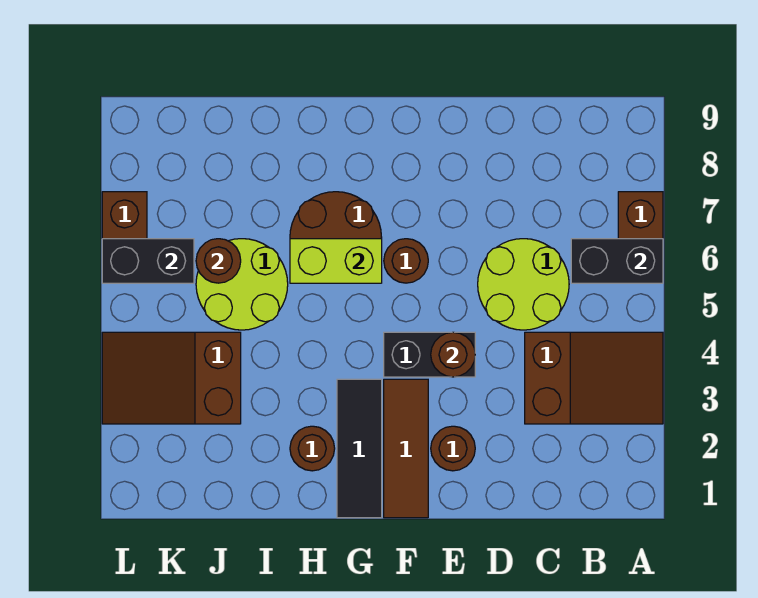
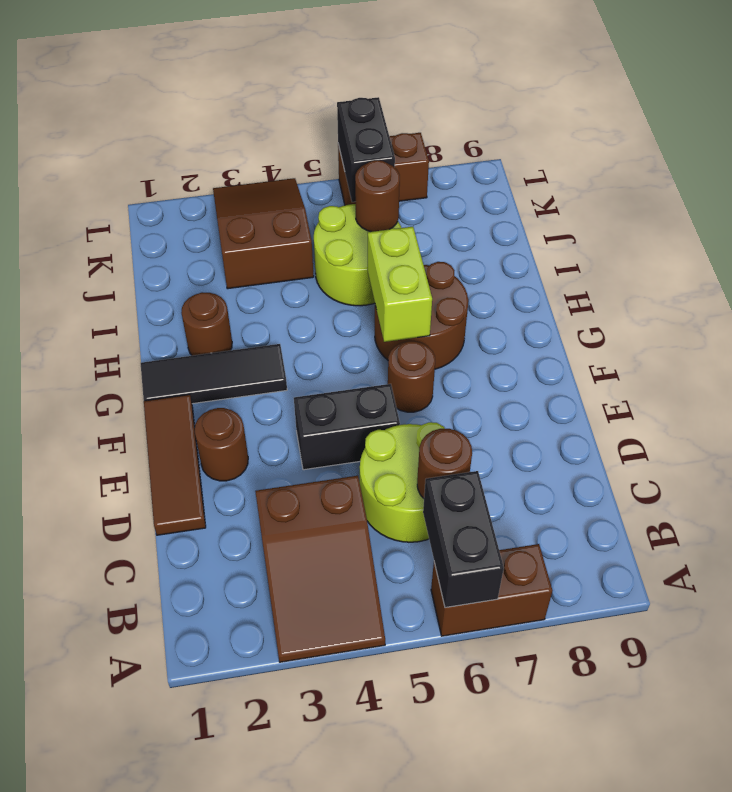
black 1x2 brick [384,332,475,377] -> black 1x2 brick turned to [294,384,400,470]
brown 1x1 round brick [431,332,475,377] -> brown 1x1 round brick moved to [417,429,472,498]
brown 1x3 tile [384,379,428,518] -> brown 1x3 tile turned to [144,395,206,535]

